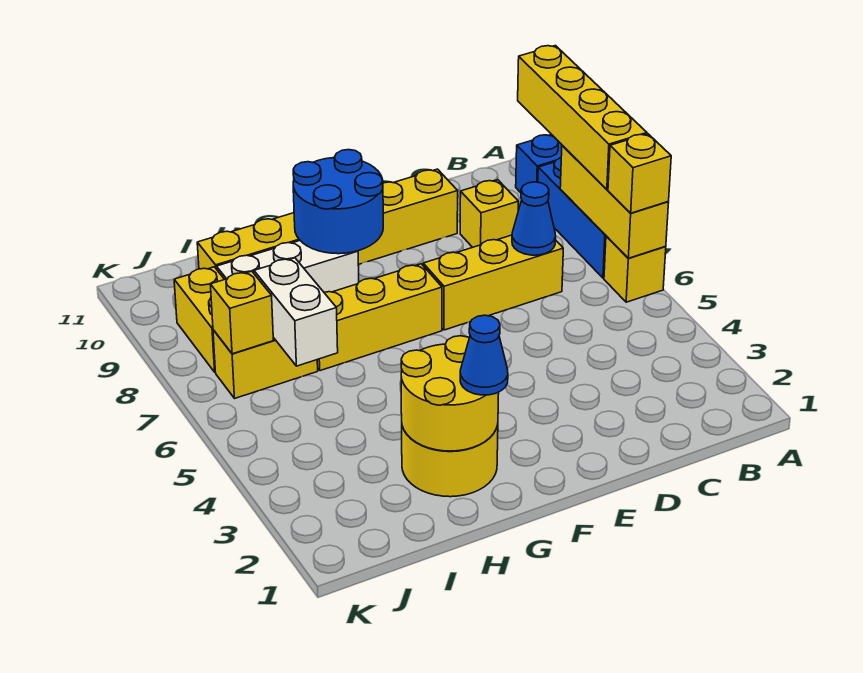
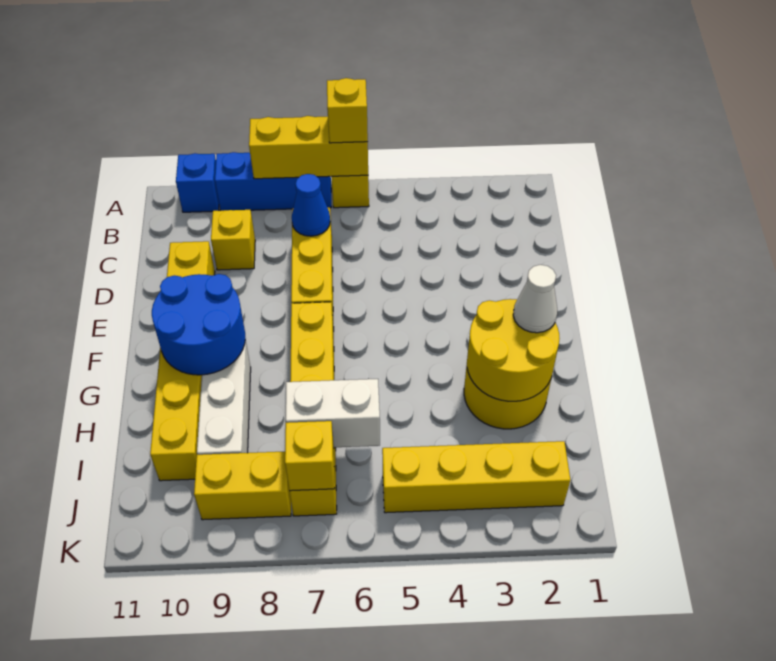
yellow 1x4 brick [518,46,647,189] -> yellow 1x4 brick moved to [382,441,570,513]
blue 1x1 cone [460,315,508,395] -> white 1x1 cone [513,265,557,333]

